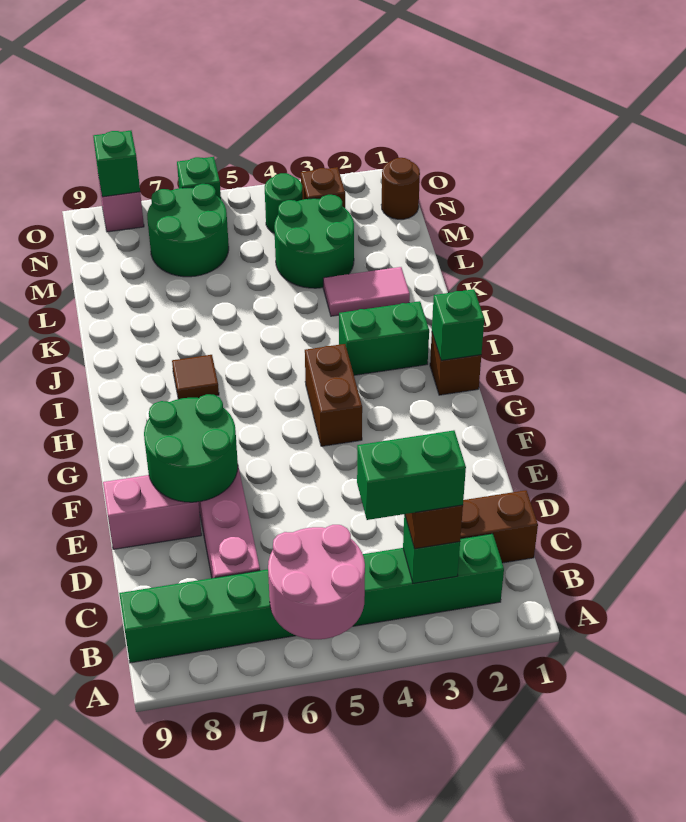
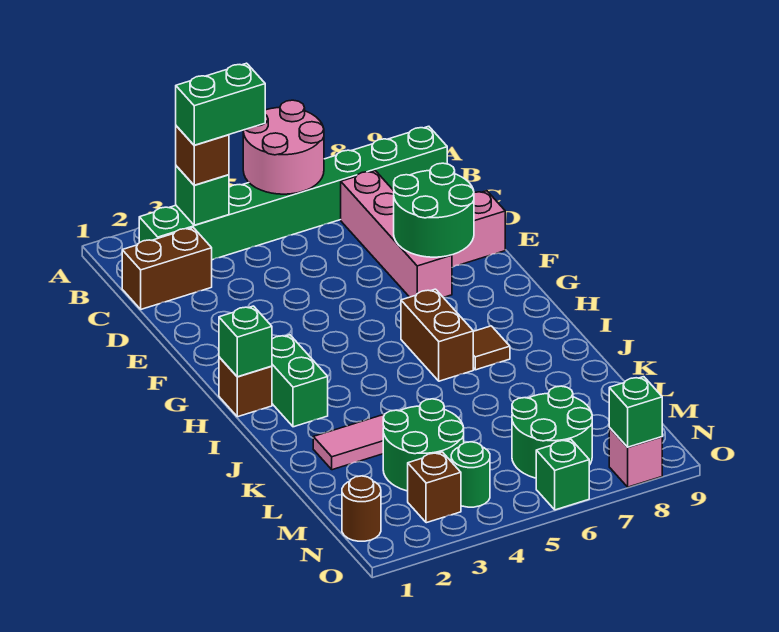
brown 1x2 brick [305,344,362,446] -> brown 1x2 brick moved to [401,289,473,381]
green 1x2 brick [339,301,429,375] -> green 1x2 brick turned to [272,335,328,427]

